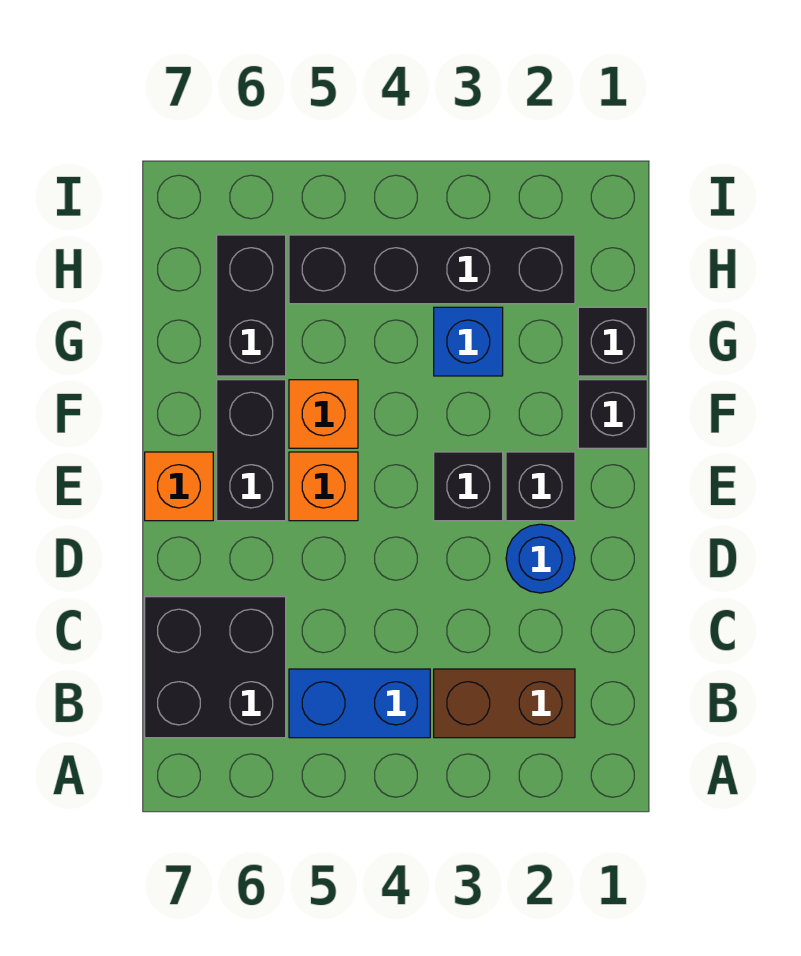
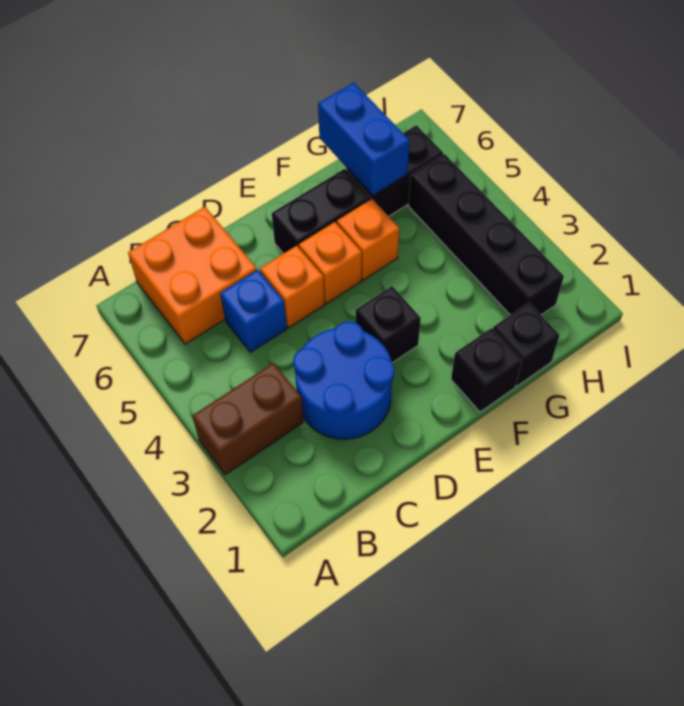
brown 1x2 brick [434,669,575,738] -> brown 1x2 brick turned to [192,363,304,475]
blue 1x2 brick [289,669,430,738] -> blue 1x2 brick moved to [318,82,410,196]
black 2x2 brick [145,597,286,738] -> orange 2x2 brick [128,207,257,344]
blue 1x1 round brick [506,524,575,593] -> blue 2x2 round brick [293,321,394,439]
black 1x1 brick [506,452,575,521] -> none
orange 1x1 brick [145,452,213,521] -> orange 1x1 brick moved to [260,246,325,328]
blue 1x1 brick [434,307,503,376] -> blue 1x1 brick moved to [220,270,287,352]

